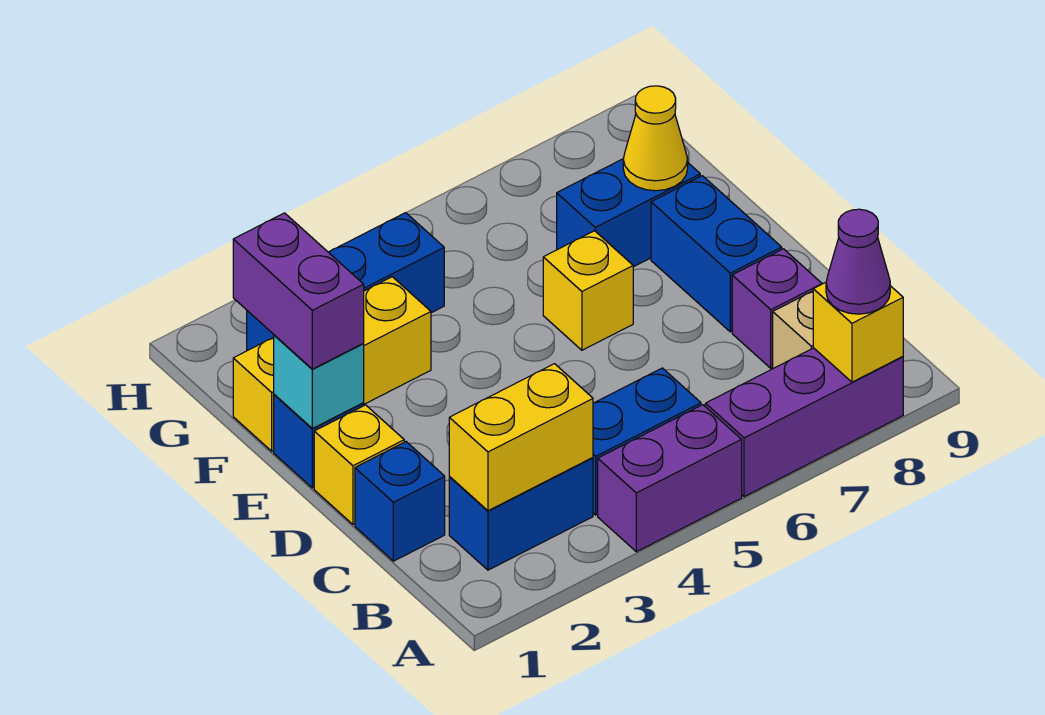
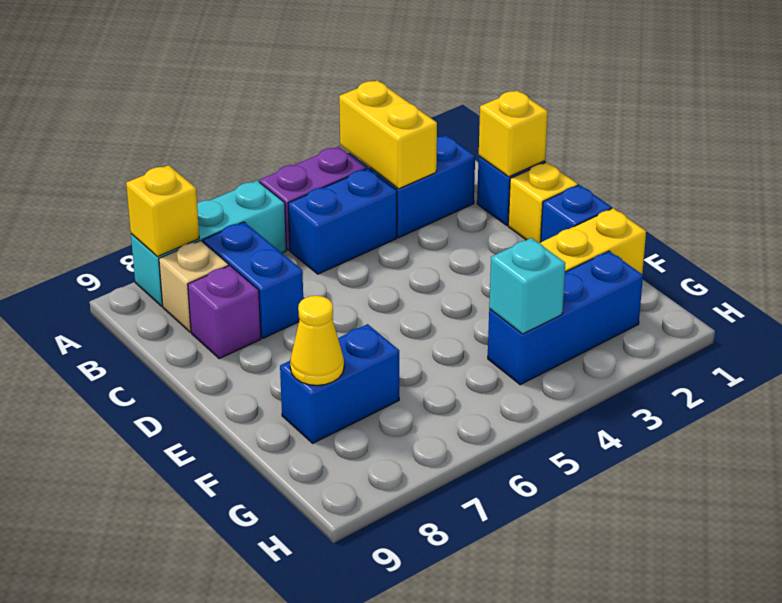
purple 1x3 brick [705,348,903,497] -> cyan 1x3 brick [131,181,286,306]
purple 1x1 cone [826,209,890,314] -> none
yellow 1x2 brick [449,364,593,511] -> yellow 1x2 brick turned to [339,80,437,189]
blue 1x2 brick [651,176,782,332] -> blue 1x2 brick moved to [203,222,303,338]
cyan 1x1 brick [274,335,364,429] -> cyan 1x1 brick moved to [489,238,565,334]
purple 1x2 brick [233,213,364,369] -> none
yellow 1x1 brick [543,231,633,350] -> yellow 1x1 brick moved to [479,90,548,177]

